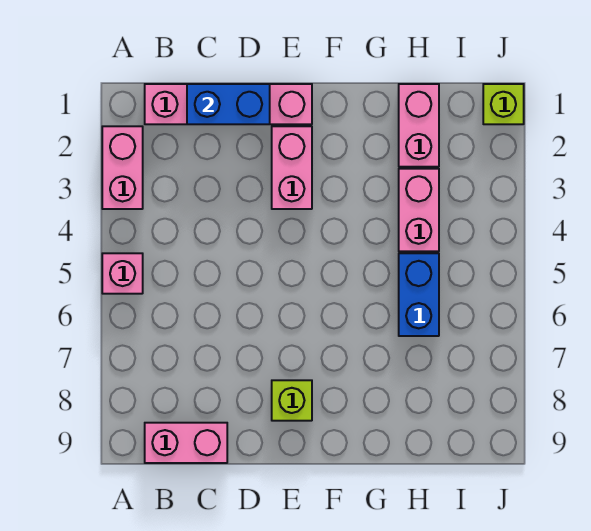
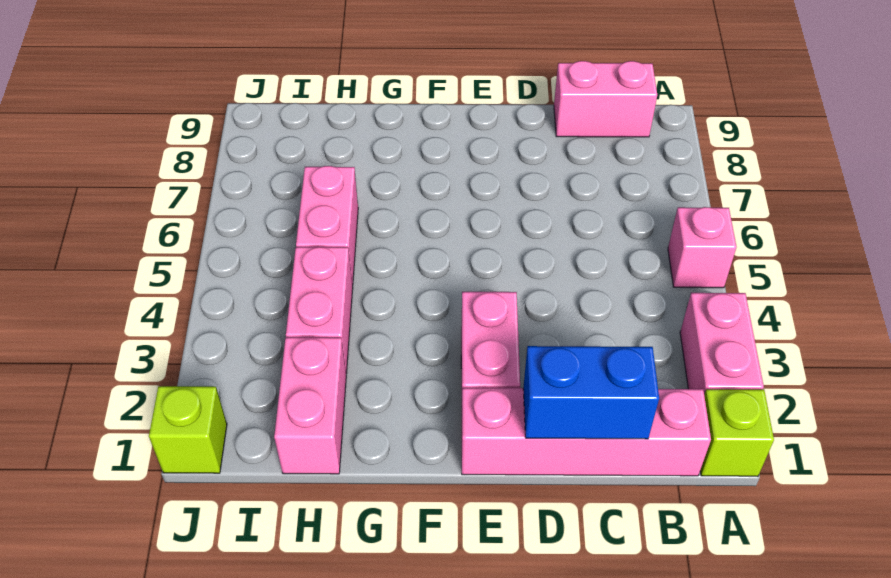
lime 1x1 brick [272,380,312,421] -> lime 1x1 brick moved to [700,389,774,476]
blue 1x2 brick [399,253,439,336] -> pink 1x2 brick [296,166,358,285]

